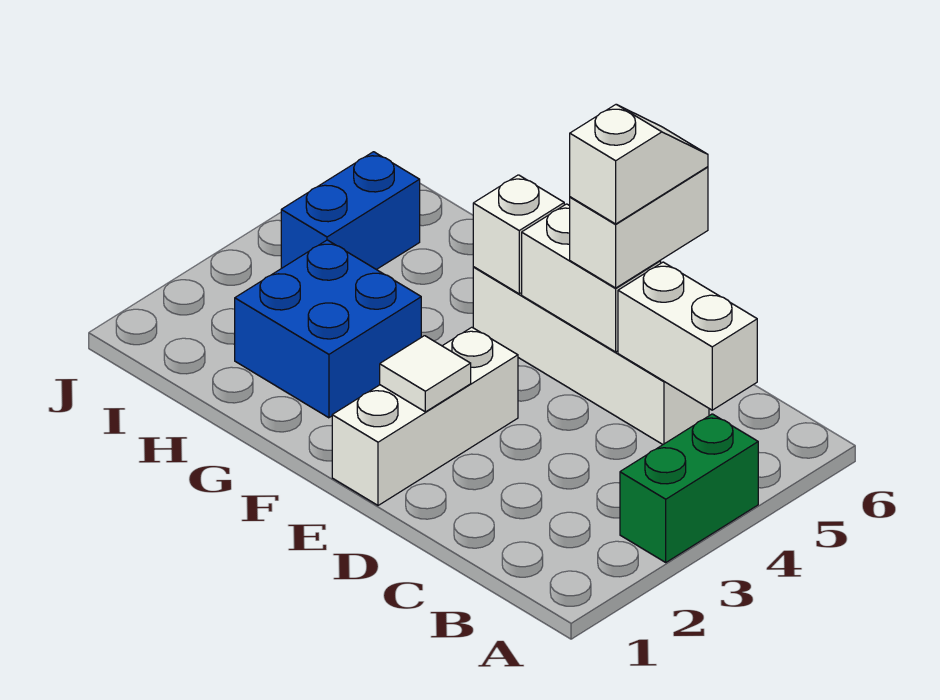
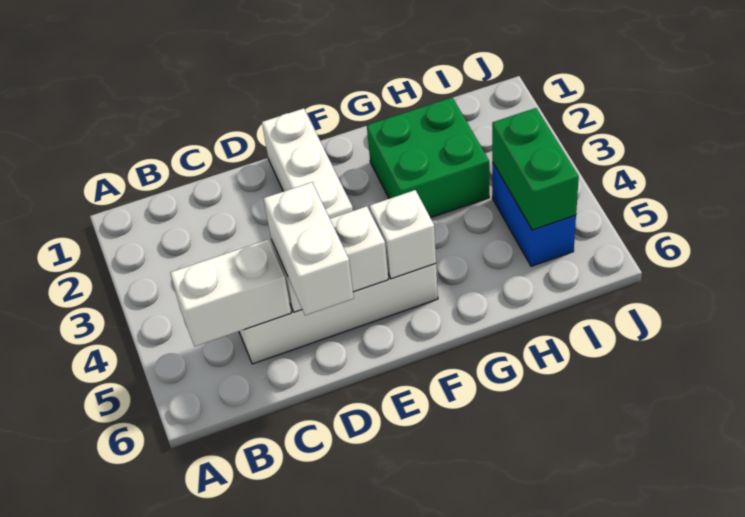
green 1x2 brick [620,414,758,562] -> green 1x2 brick moved to [492,108,579,230]
white 1x2 slope [570,105,708,224] -> none
white 1x1 tile [380,336,471,412] -> none
blue 2x2 brick [235,240,421,418] -> green 2x2 brick [367,97,489,218]

